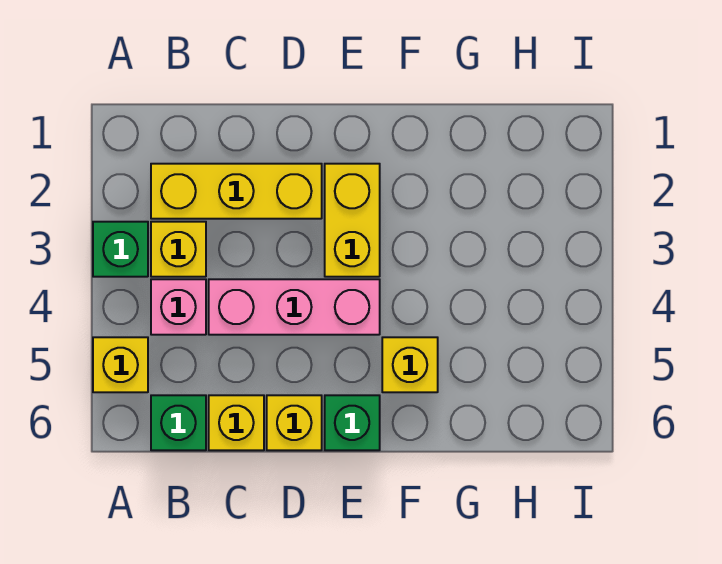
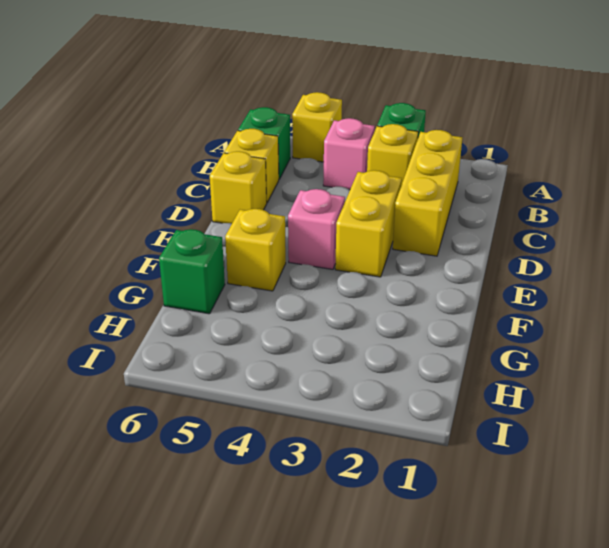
pink 1x3 brick [209,279,380,335] -> pink 1x1 brick [288,189,345,269]
yellow 1x2 brick [325,164,380,277] -> yellow 1x2 brick turned to [335,170,402,277]
green 1x1 brick [325,395,380,450] -> green 1x1 brick moved to [159,229,225,314]

